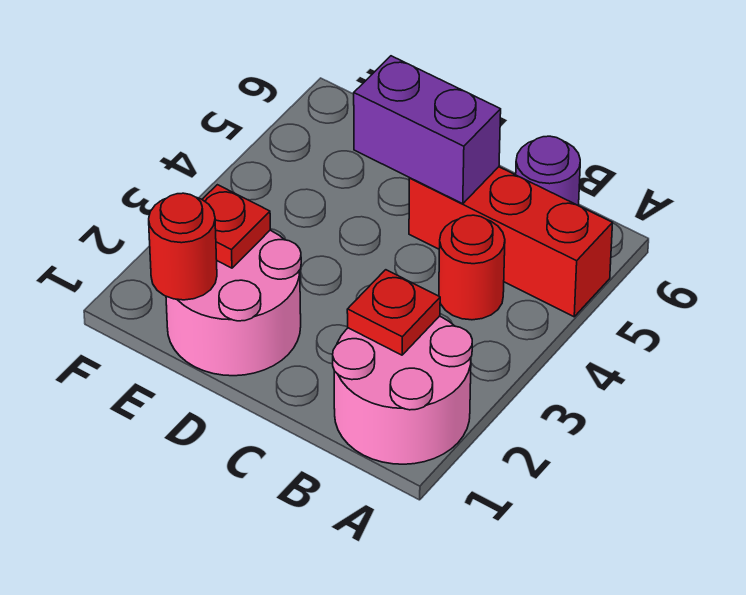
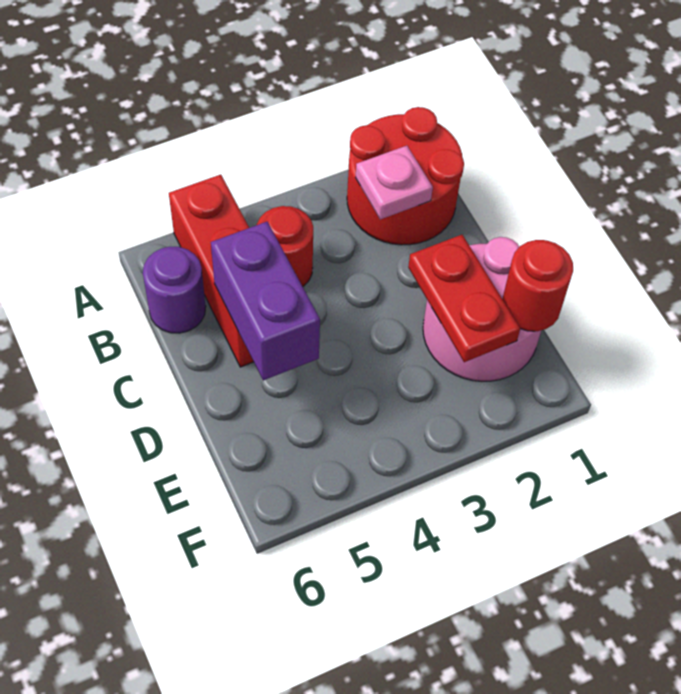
pink 2x2 round brick [333,316,472,464] -> red 2x2 round brick [347,107,464,245]
red 1x1 plate [347,270,440,355] -> pink 1x1 plate [355,146,433,220]
red 1x1 plate [202,185,270,268] -> red 1x2 plate [408,235,520,362]

